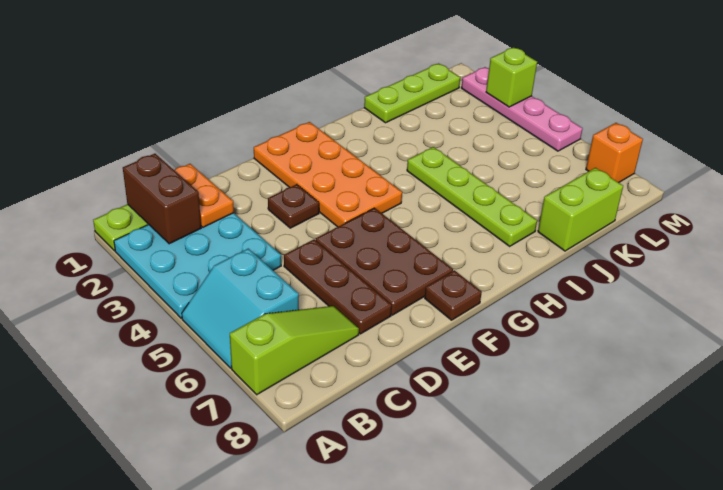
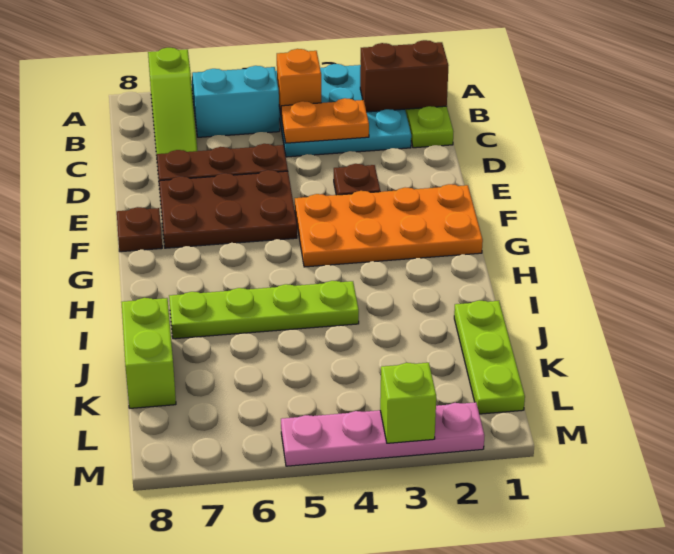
orange 1x2 plate [174,164,234,227] -> orange 1x2 plate moved to [281,98,369,143]
orange 1x1 brick [586,123,643,183] -> orange 1x1 brick moved to [277,49,321,118]

